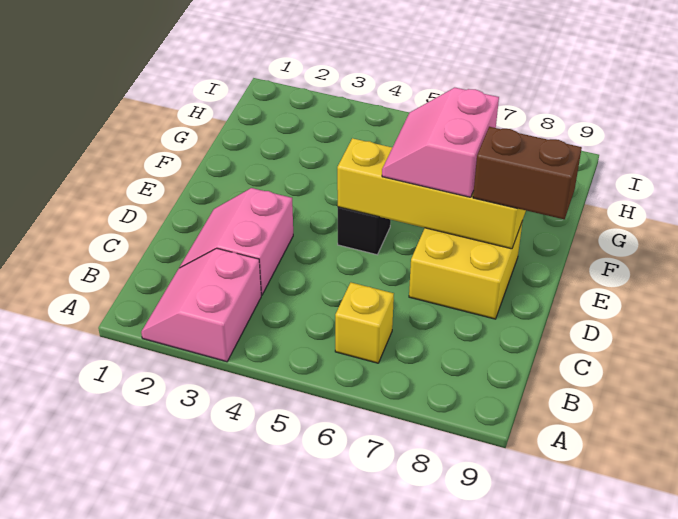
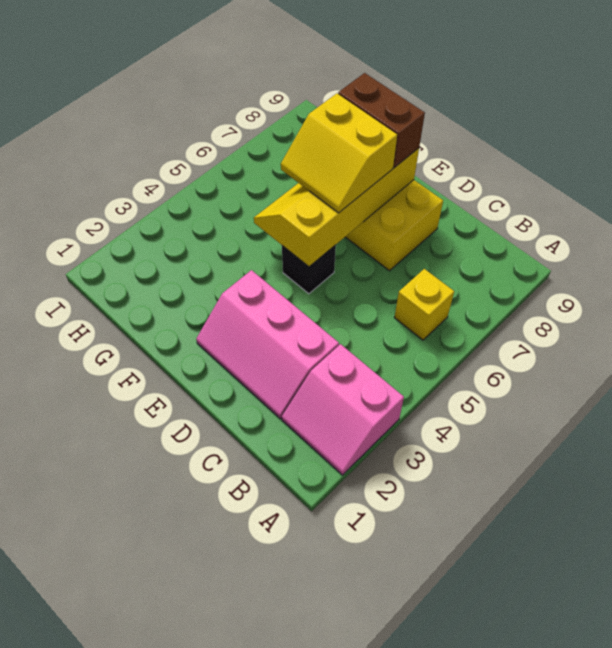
pink 2x2 slope [180,188,293,295] -> pink 2x3 slope [196,270,339,419]
pink 2x2 slope [382,88,499,197] -> yellow 2x2 slope [281,93,397,213]
brown 1x2 brick [473,127,582,219] -> brown 1x2 brick turned to [338,73,425,168]

